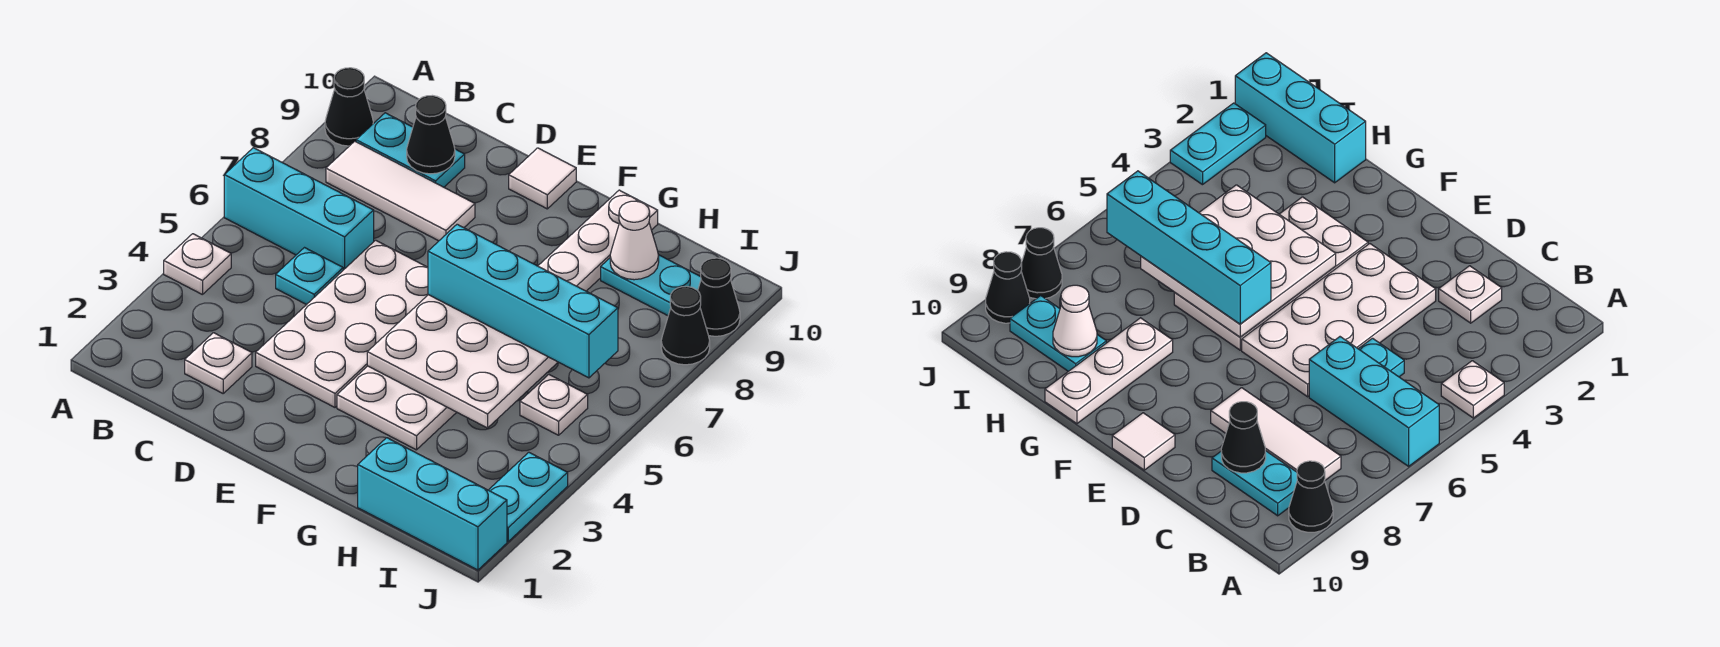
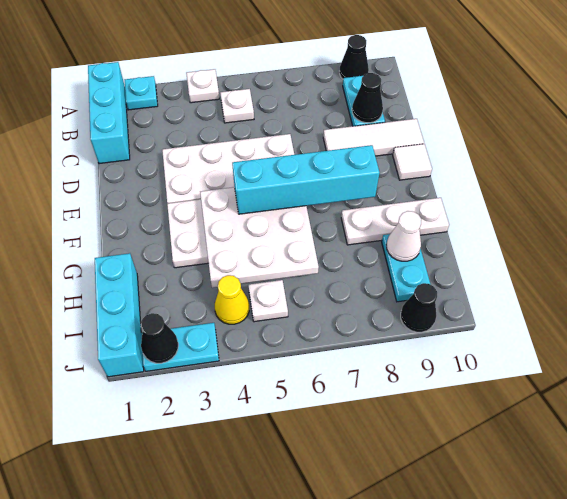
cyan 1x3 brick [224,148,374,270] -> cyan 1x3 brick moved to [88,62,130,164]
white 1x3 tile [326,141,475,241] -> white 1x3 tile turned to [323,119,424,156]
white 1x1 plate [185,333,252,393] -> white 1x1 plate moved to [220,89,254,123]
cyan 1x1 plate [276,248,343,305] -> cyan 1x1 plate moved to [125,76,158,110]
cyan 1x4 brick [428,224,618,378] -> cyan 1x4 brick turned to [232,145,380,214]
none -> yellow 1x1 cone [215,275,249,324]
black 1x1 cone [661,286,710,365] -> black 1x1 cone moved to [140,313,178,363]

